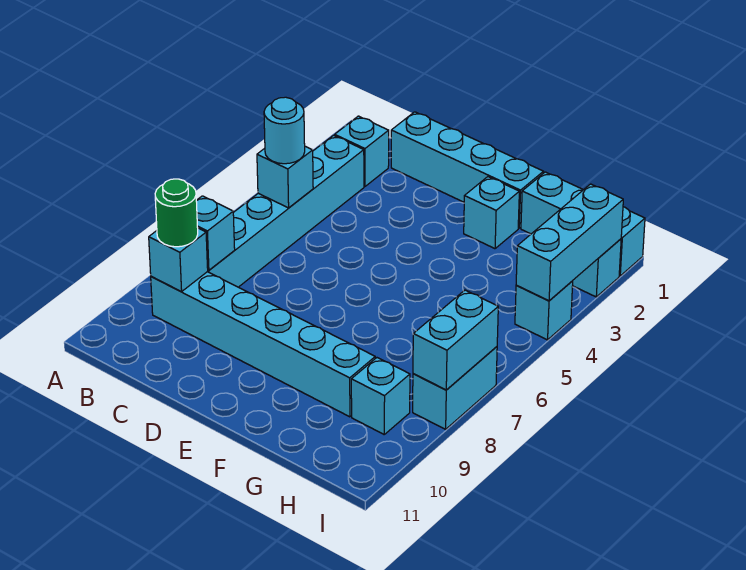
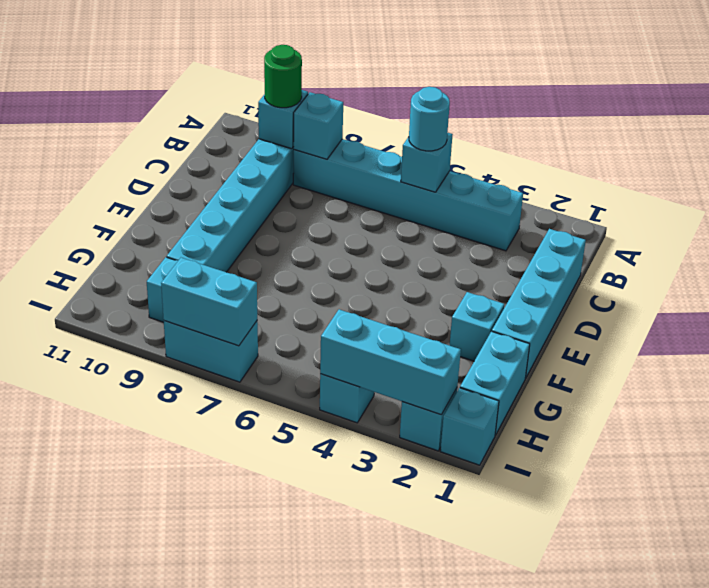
cyan 1x1 brick [335,116,389,186] -> none

